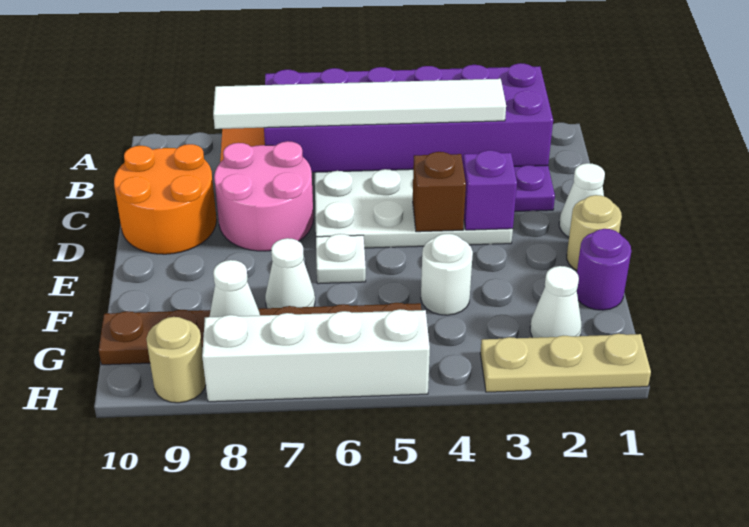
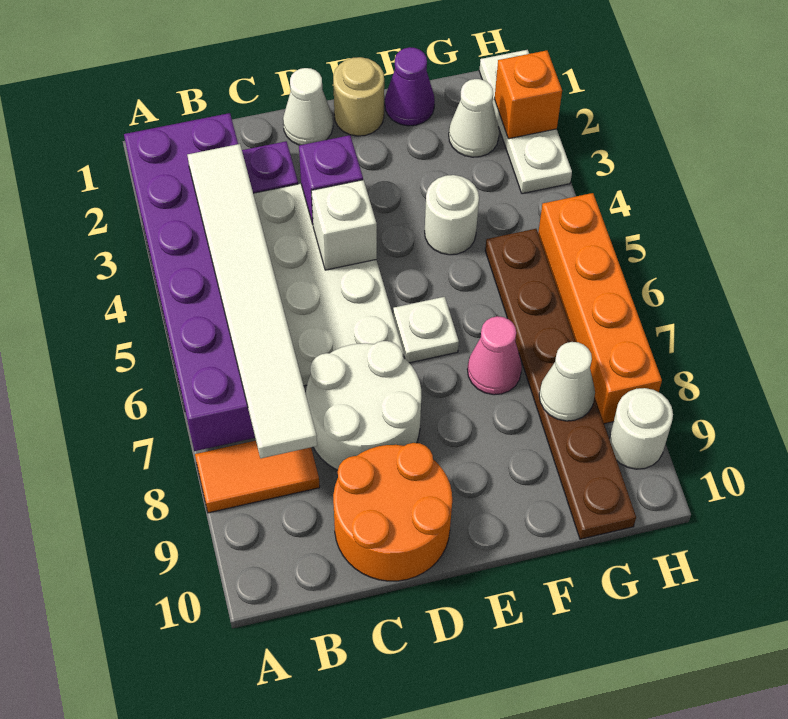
pink 2x2 round brick [214,141,313,251] -> white 2x2 round brick [306,341,421,470]
brown 1x1 brick [413,152,466,232] -> white 1x1 brick [311,180,377,270]
purple 1x1 round brick [577,229,631,310] -> purple 1x1 cone [385,47,435,126]
white 1x1 cone [265,238,315,308] -> pink 1x1 cone [467,316,522,395]
tan 1x3 plate [480,334,651,392] -> white 1x3 plate [479,50,572,194]
none -> orange 1x1 brick [494,50,562,139]
white 1x4 brick [202,309,430,402] -> orange 1x4 brick [538,193,662,424]
tan 1x1 round brick [146,317,206,403] -> white 1x1 round brick [610,388,673,469]

